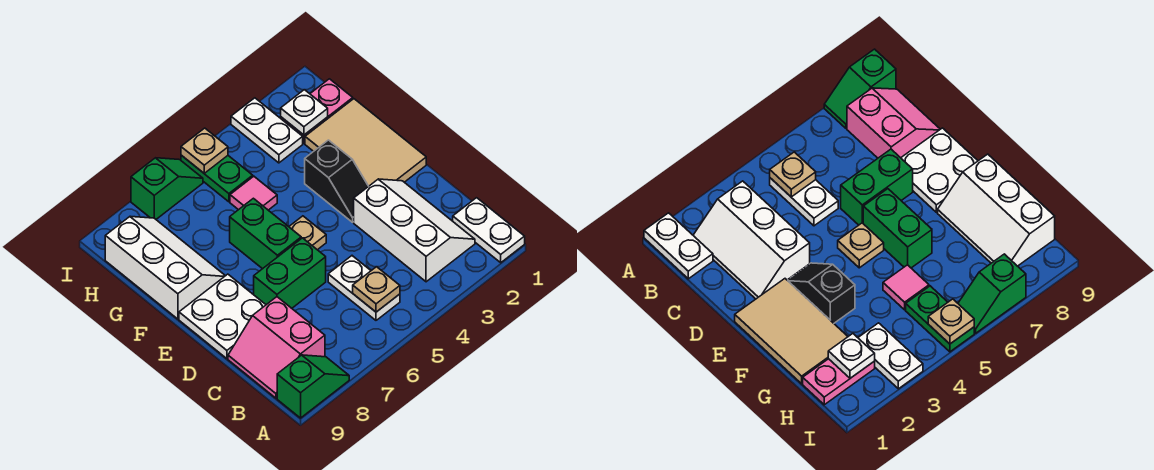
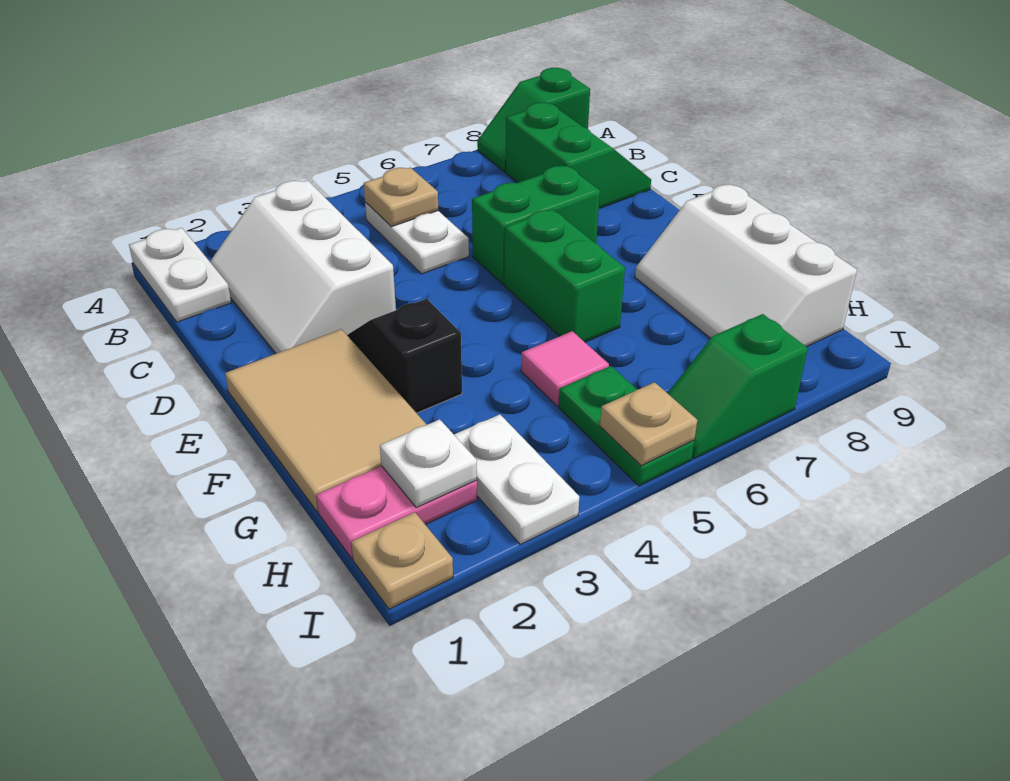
pink 2x2 slope [228,297,325,398] -> green 2x2 slope [506,103,651,208]
white 2x2 plate [179,274,266,359] -> none
tan 1x1 plate [289,216,326,250] -> tan 1x1 plate moved to [351,512,453,609]

